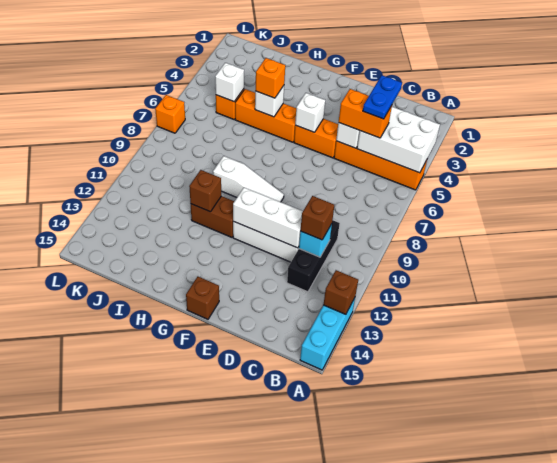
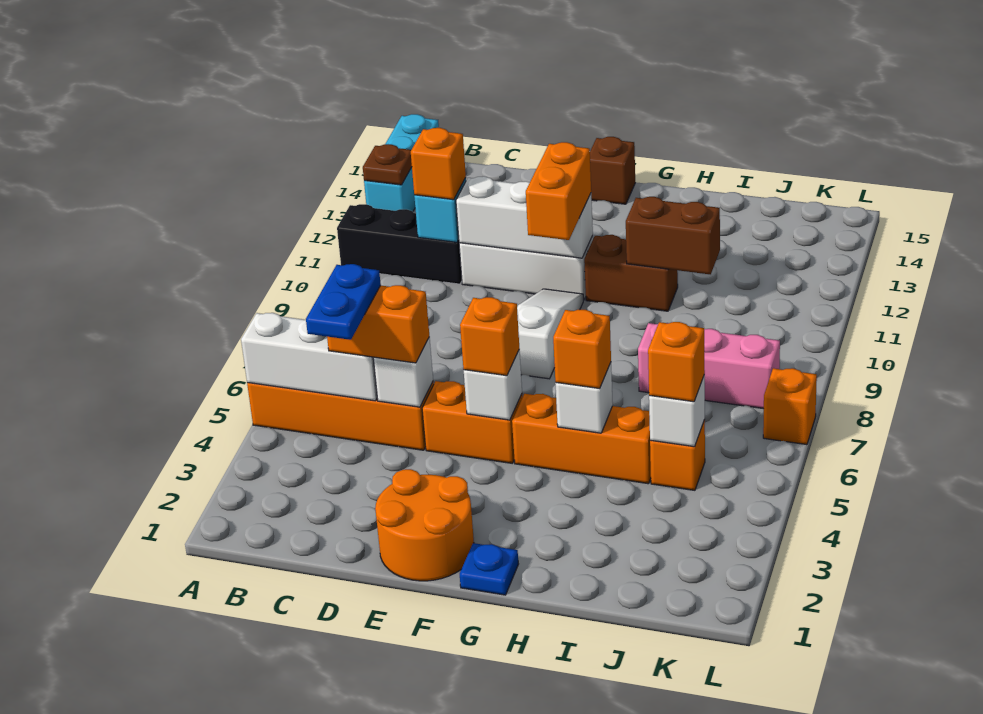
white 2x3 brick [357,107,440,173] -> white 1x3 brick [241,313,377,401]
brown 1x1 brick [324,270,358,314] -> brown 1x1 plate [363,144,412,185]
black 1x3 brick [287,220,340,292] -> black 1x3 brick turned to [337,204,462,284]
brown 1x1 brick [300,196,334,240] -> orange 1x1 brick [411,128,466,200]
none -> orange 2x2 round brick [375,469,474,581]
none -> orange 1x1 brick [460,297,519,376]
white 1x3 slope [213,156,284,202] -> white 1x3 slope turned to [517,289,583,379]
none -> orange 1x2 brick [526,142,591,240]
none -> blue 1x1 plate [460,543,518,595]
brown 1x1 brick [189,170,221,212] -> brown 1x2 brick [626,197,720,274]
none -> pink 1x3 brick [638,323,780,409]
none -> orange 1x1 brick [648,322,705,402]

